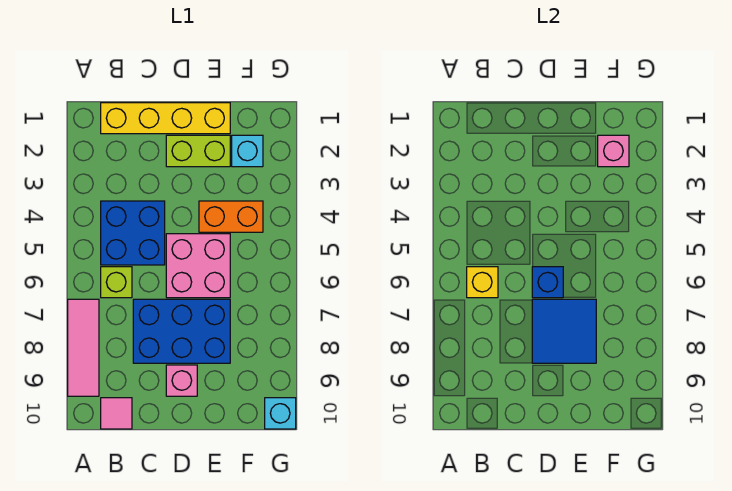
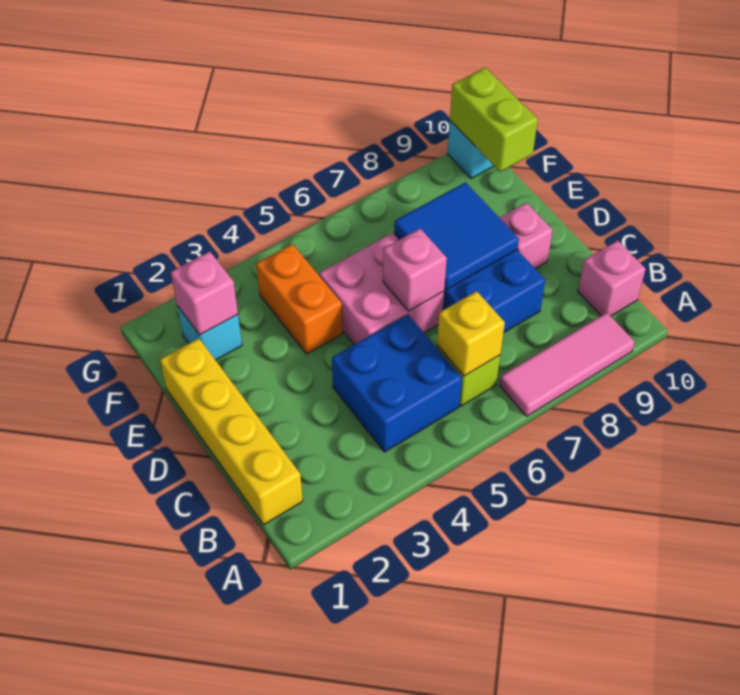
pink 1x1 tile [101,398,132,429] -> pink 1x1 brick [578,240,646,316]
lime 1x2 brick [166,135,230,167] -> lime 1x2 brick moved to [450,67,538,172]
blue 1x1 brick [532,267,563,298] -> pink 1x1 brick [383,229,447,311]

